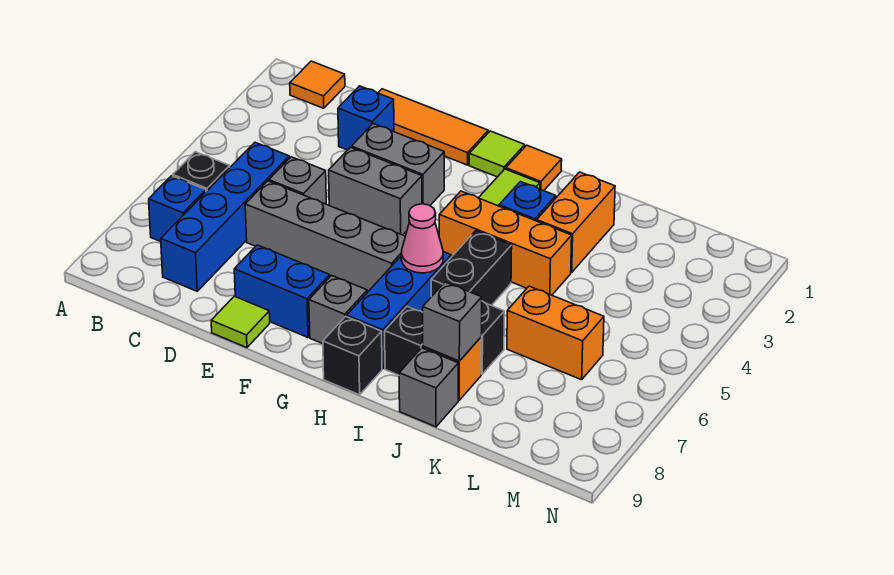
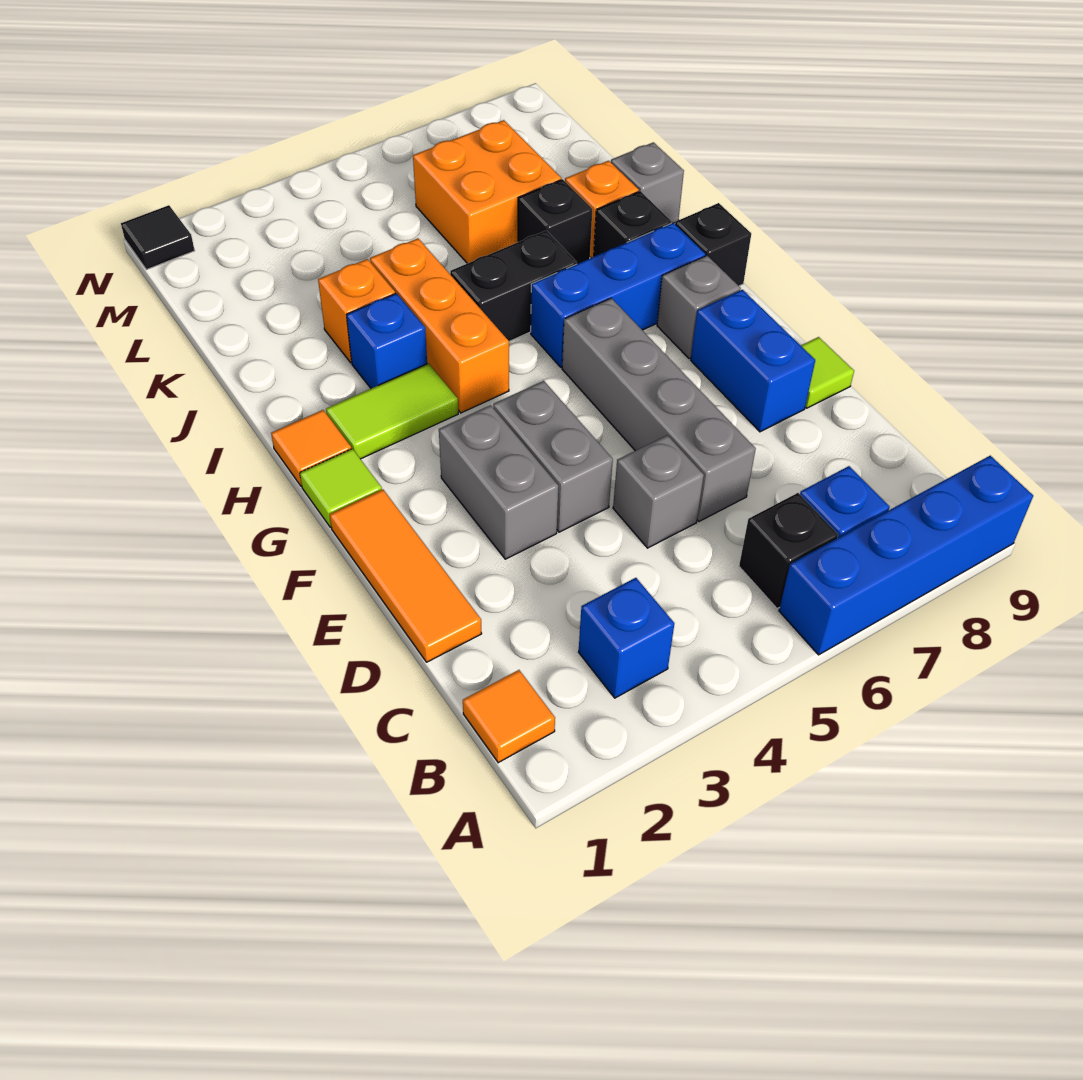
blue 1x4 brick [161,142,289,291] -> blue 1x4 brick moved to [779,456,1033,655]
blue 1x1 brick [338,86,394,150] -> blue 1x1 brick moved to [579,578,674,698]
pink 1x1 cone [401,204,443,273] -> none
orange 1x2 brick [537,172,615,272] -> orange 1x1 brick [318,259,395,363]
grey 1x1 brick [423,282,482,361] -> none
orange 1x2 brick [507,286,604,380] -> orange 2x2 brick [413,120,561,263]
none -> black 1x1 tile [121,205,195,270]

